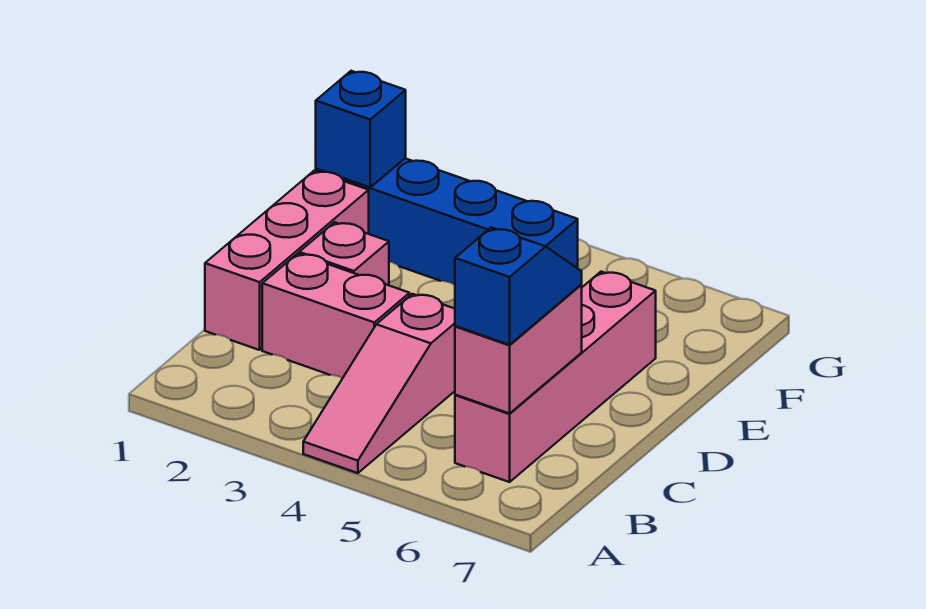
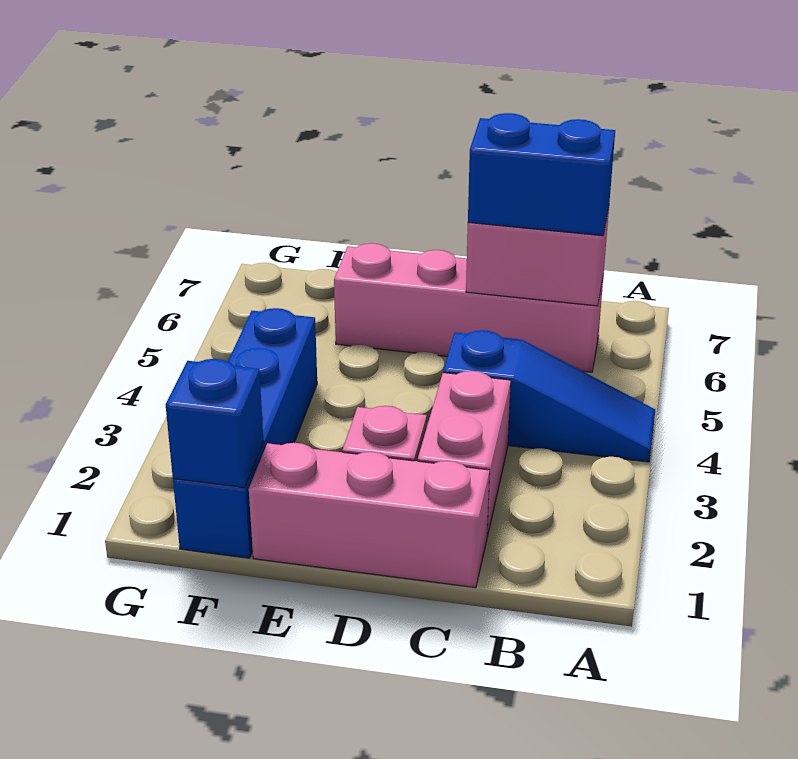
pink 1x3 slope [303,294,455,473] -> blue 1x3 slope [443,330,655,462]
blue 1x2 slope [455,227,582,345] -> blue 1x2 brick [468,113,615,236]

